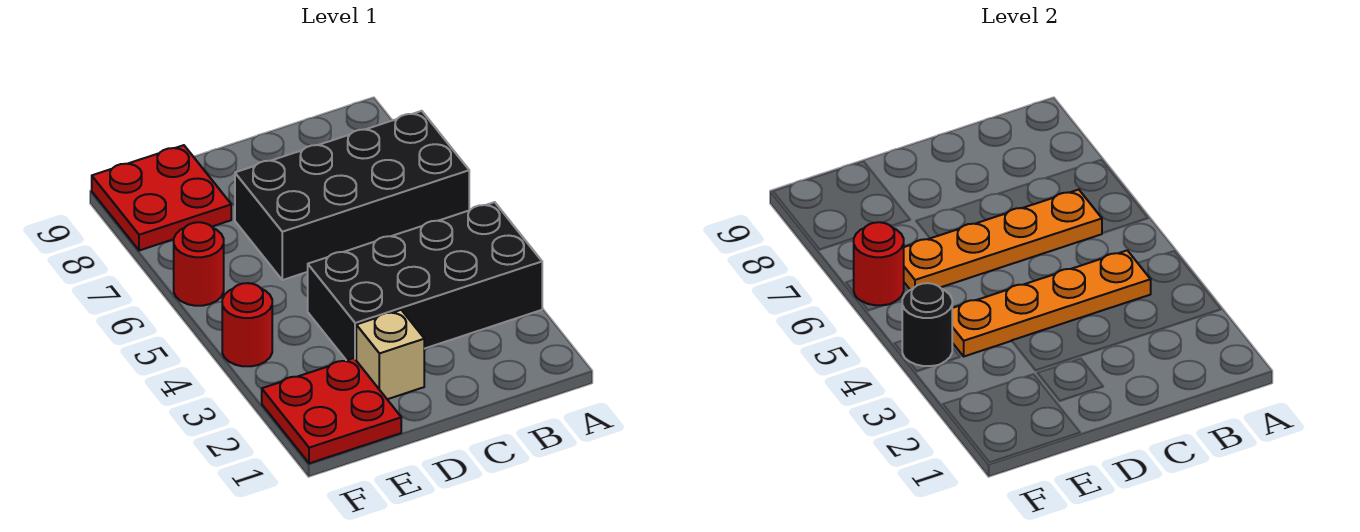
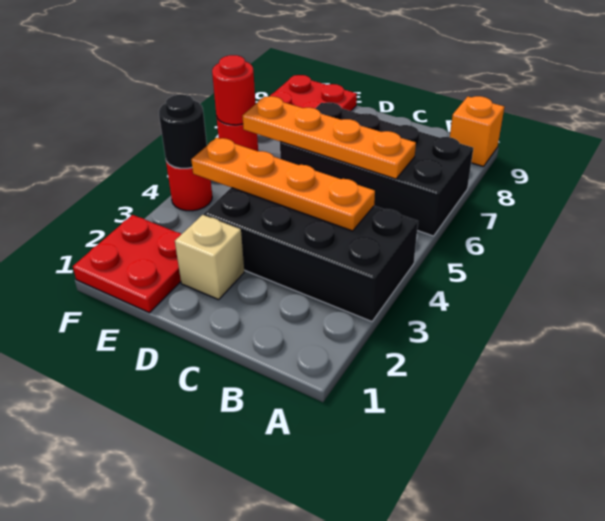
none -> orange 1x1 brick [450,96,504,167]

